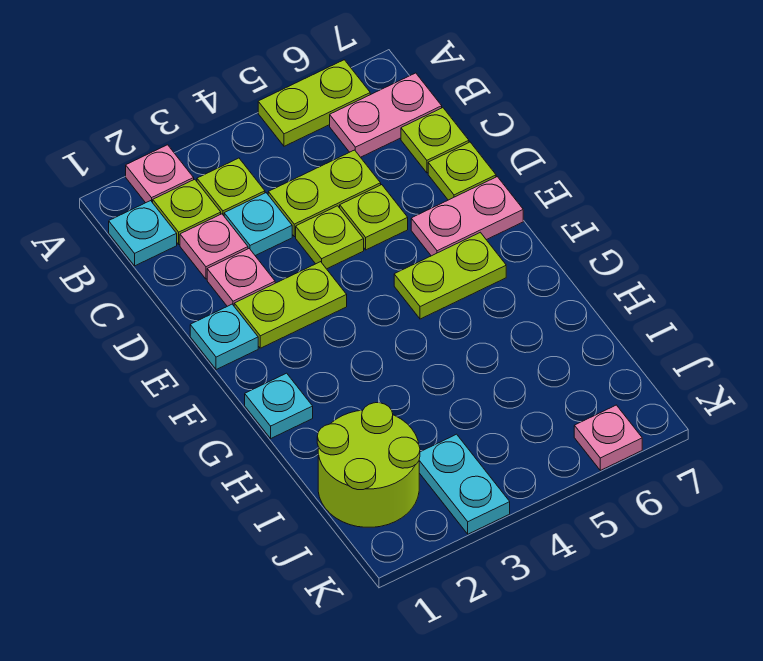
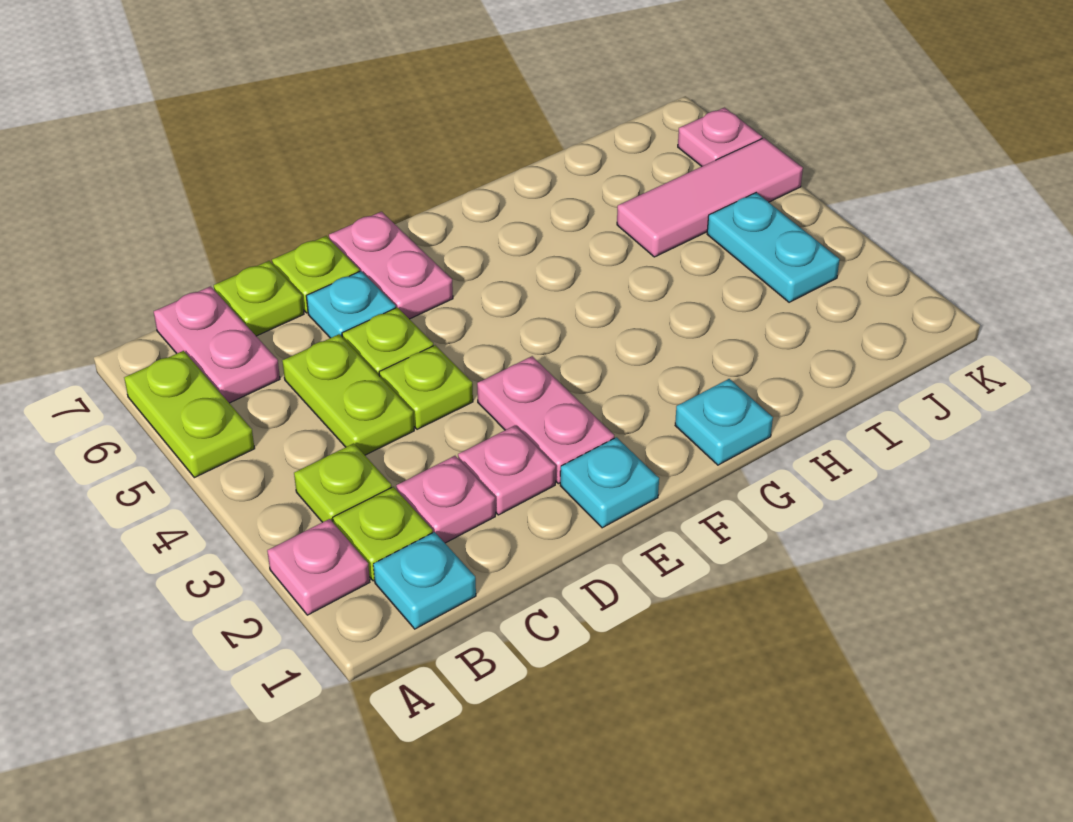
cyan 1x1 plate [224,193,292,256] -> cyan 1x1 plate moved to [306,271,396,338]
lime 1x2 plate [234,262,347,348] -> pink 1x2 plate [477,356,614,484]
lime 1x2 plate [394,232,506,319] -> none
lime 2x2 round brick [317,403,420,527] -> none
none -> pink 1x3 tile [617,138,803,257]
cyan 1x2 plate [419,434,510,534] -> cyan 1x2 plate turned to [707,193,840,302]

